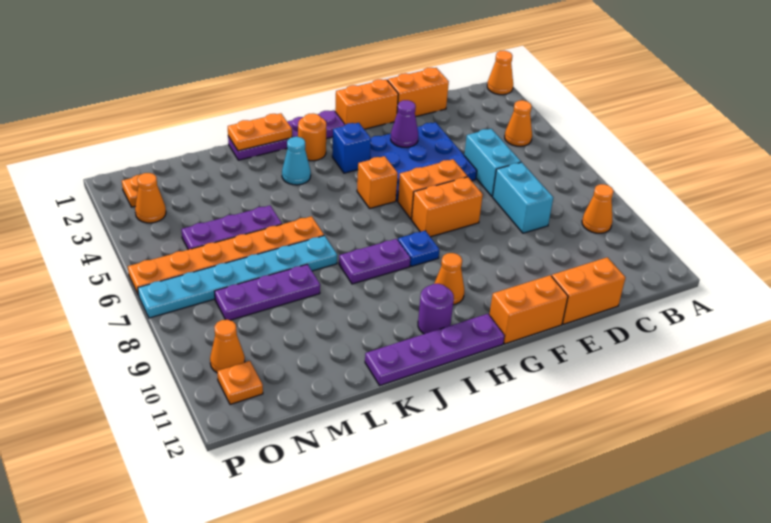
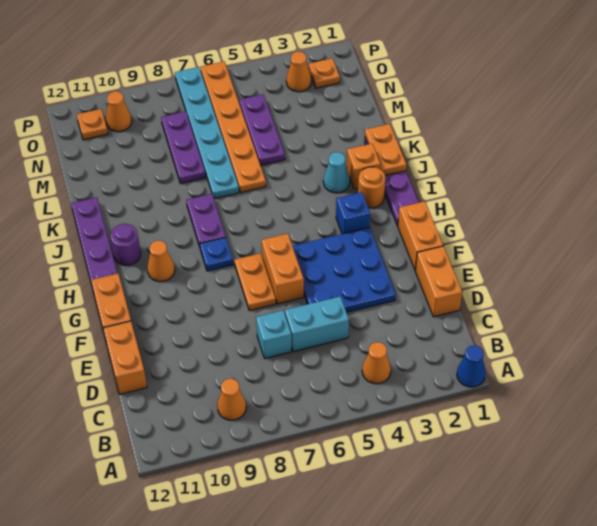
orange 1x1 cone [487,51,513,95] -> blue 1x1 cone [457,345,486,387]
cyan 1x2 brick [493,162,553,233] -> cyan 1x1 brick [256,310,292,358]
purple 1x1 cone [391,100,418,147] -> none
orange 1x2 brick [412,177,483,237] -> orange 1x2 plate [235,253,276,311]
orange 1x1 brick [357,156,398,209] -> orange 1x1 brick moved to [347,143,380,189]

